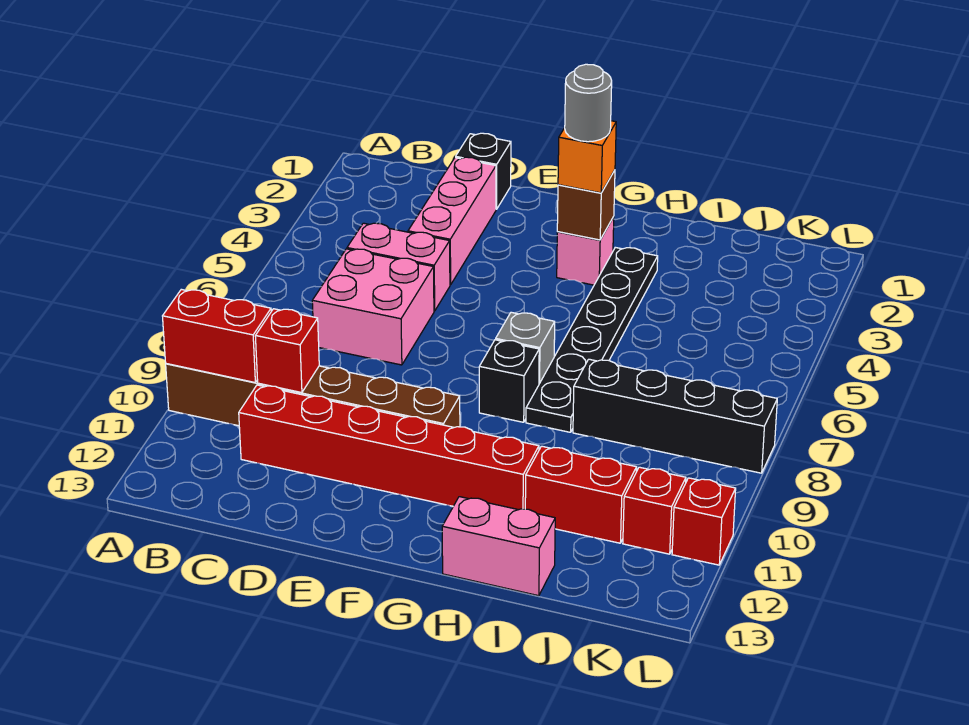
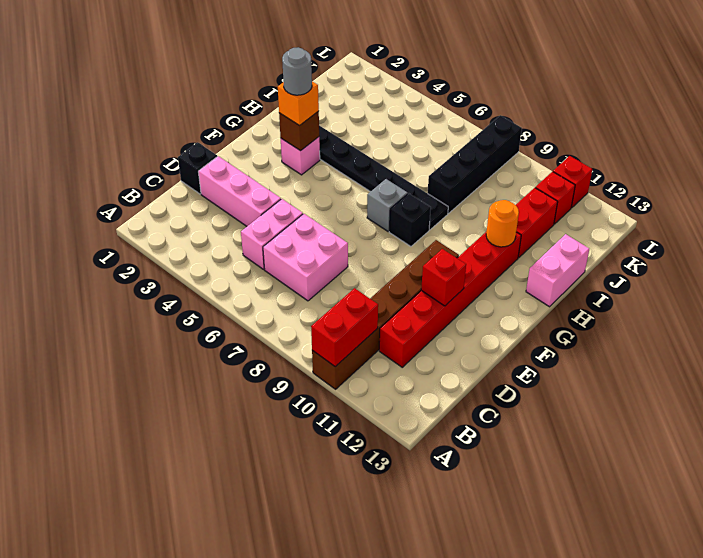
red 1x1 brick [255,309,319,393] -> red 1x1 brick moved to [421,249,466,306]
none -> orange 1x1 round brick [486,200,519,247]

